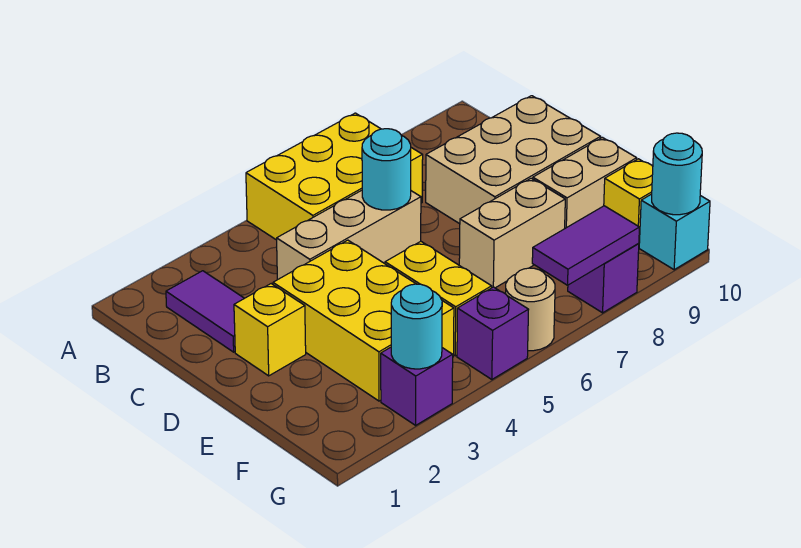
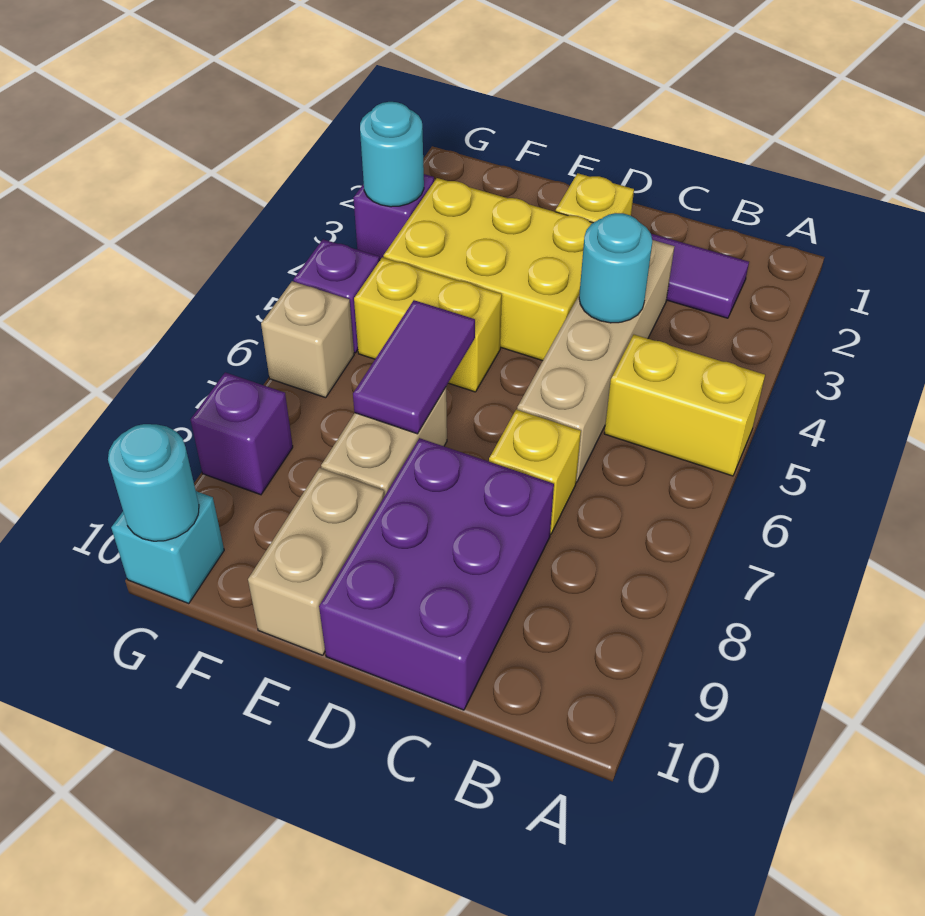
yellow 2x3 brick [246,113,423,240] -> yellow 1x2 brick [604,335,765,476]
tan 1x3 brick [277,190,421,280] -> tan 1x4 brick [517,240,674,482]
cyan 1x1 round brick [362,129,411,210] -> cyan 1x1 round brick moved to [579,213,652,323]
tan 2x3 brick [426,96,601,224] -> purple 2x3 brick [319,438,554,710]
yellow 1x1 brick [604,159,653,244] -> yellow 1x1 brick moved to [489,410,581,534]
tan 1x1 round brick [506,268,555,351] -> tan 1x1 brick [261,281,354,398]
purple 1x2 tile [532,206,639,285] -> purple 1x2 tile moved to [353,300,475,434]

